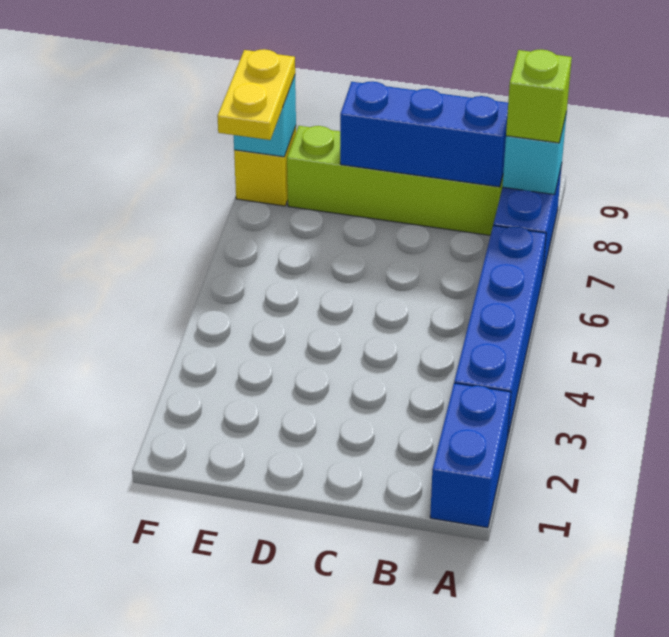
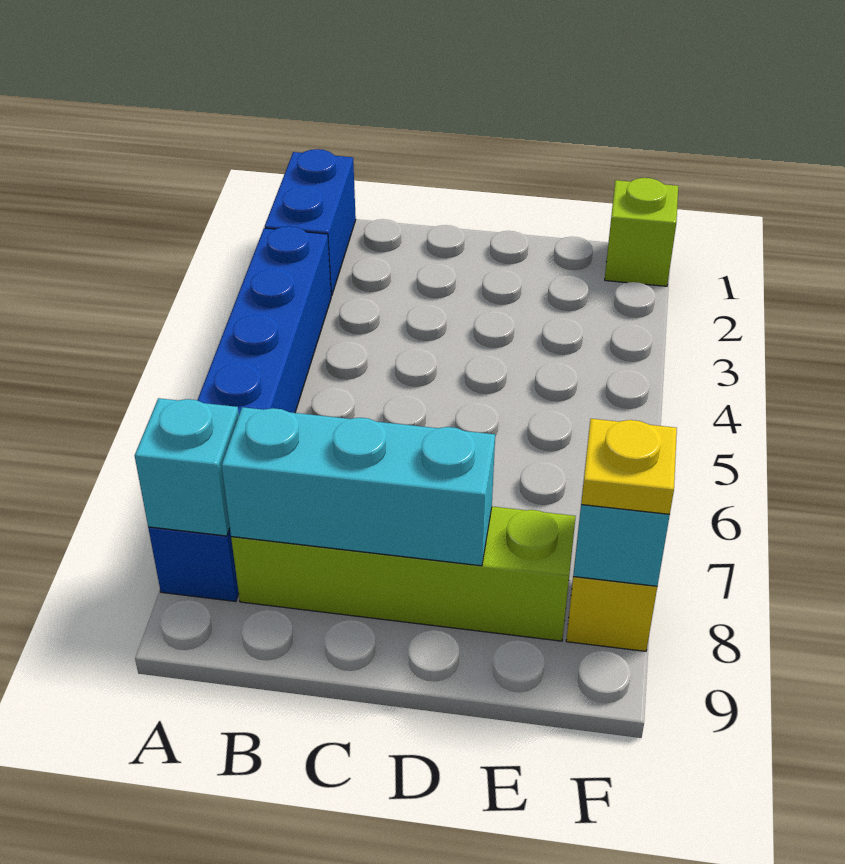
lime 1x1 brick [506,49,572,143] -> lime 1x1 brick moved to [605,178,678,286]
blue 1x3 brick [340,81,508,187] -> cyan 1x3 brick [222,407,495,566]
yellow 1x2 plate [217,49,295,140] -> yellow 1x1 plate [581,419,677,514]

